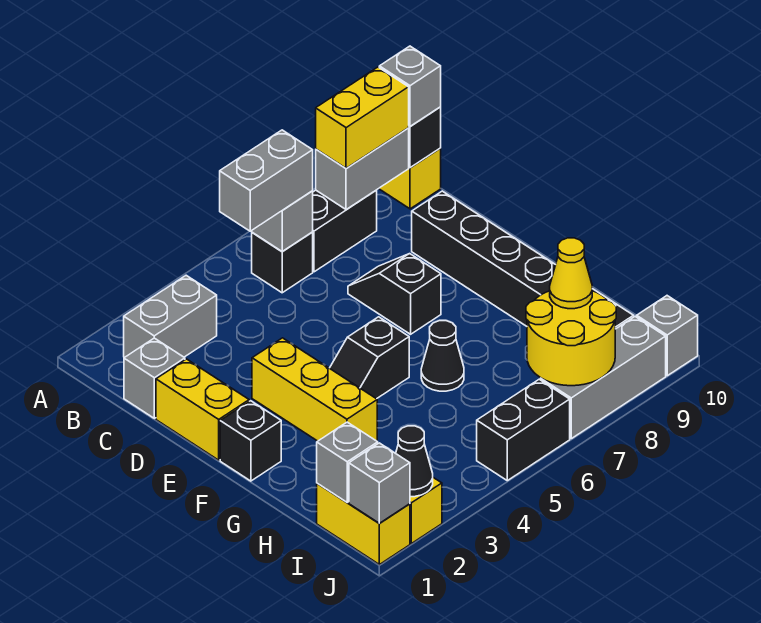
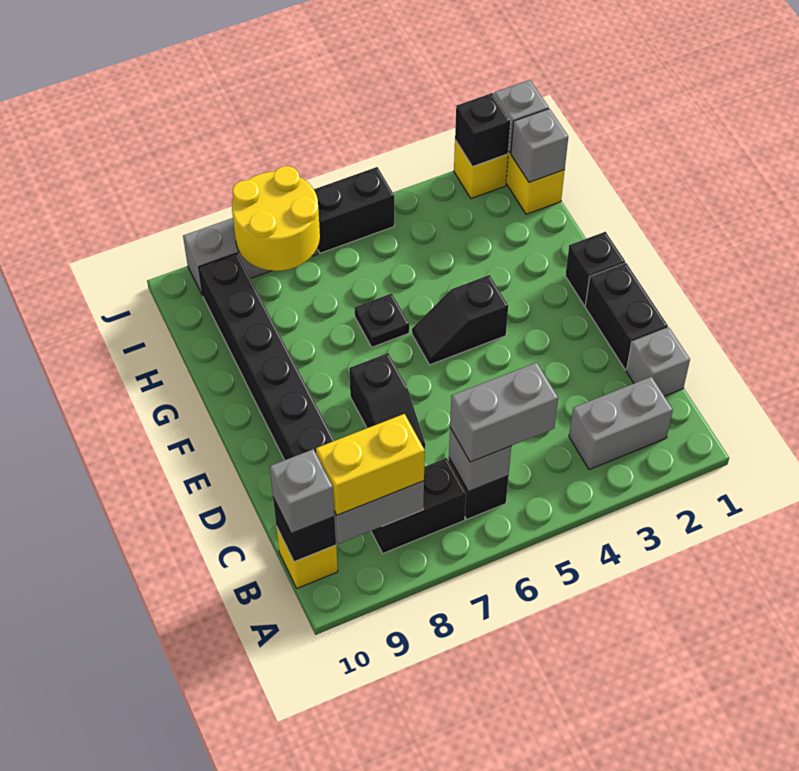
yellow 1x2 brick [156,359,249,460] -> black 1x2 brick [585,263,668,370]
yellow 1x3 brick [252,338,377,441] -> none
black 1x2 slope [330,317,409,399] -> black 1x2 slope turned to [412,275,508,365]
black 1x1 cone [421,321,464,391] -> black 1x1 plate [355,293,409,347]
yellow 1x1 cone [550,238,592,309] -> none
black 1x1 cone [396,426,433,497] -> black 1x1 brick [455,93,511,167]
grey 1x1 brick [637,296,698,376] -> none

